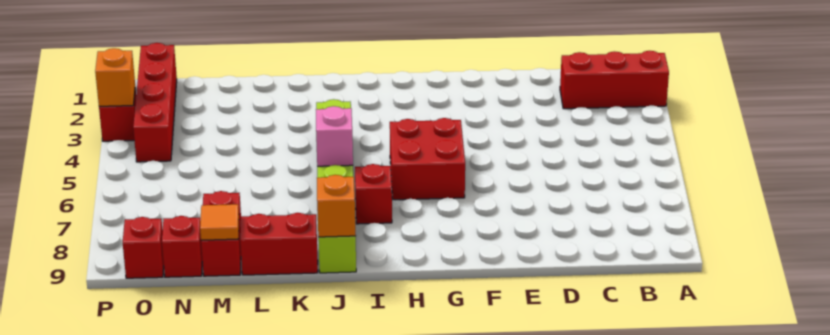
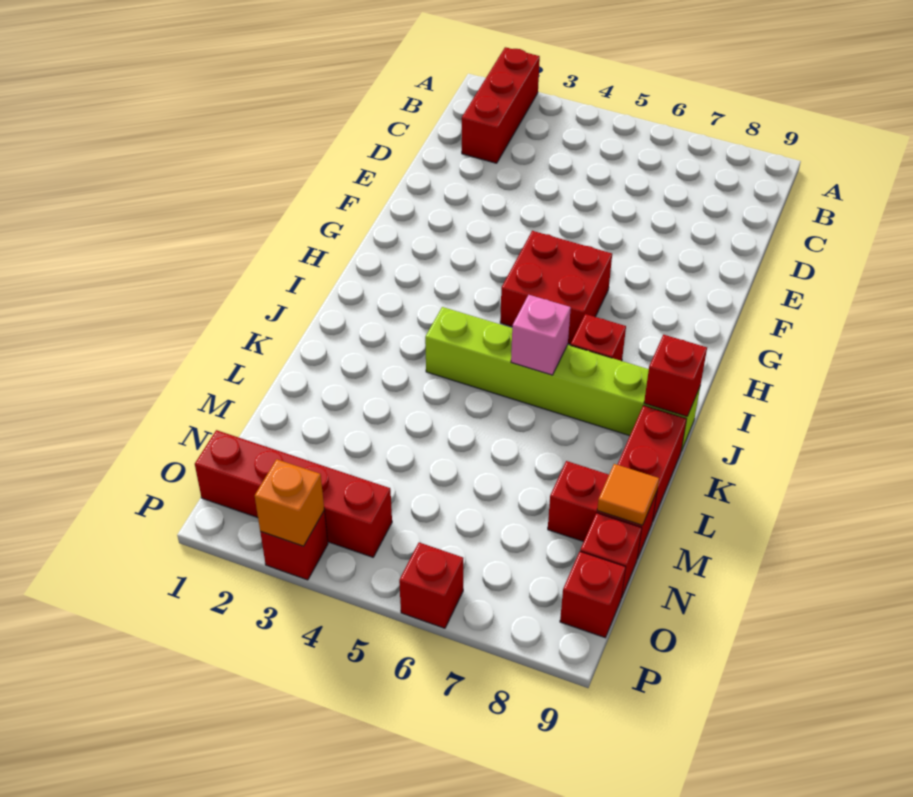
orange 1x1 brick [317,175,356,237] -> red 1x1 brick [644,335,707,416]
none -> red 1x1 brick [399,543,463,628]

